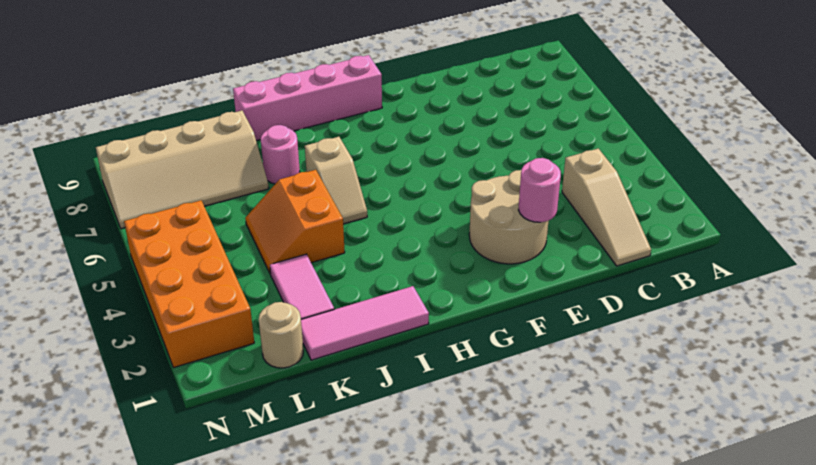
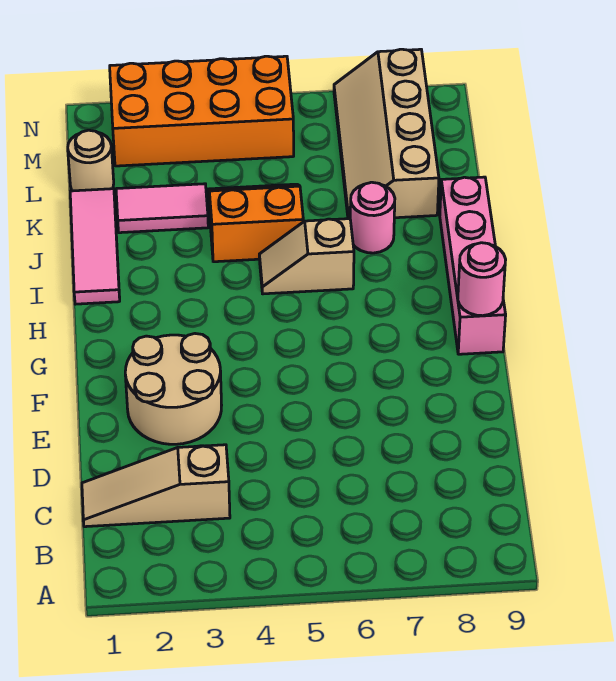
pink 1x1 round brick [518,158,561,222] -> pink 1x1 round brick moved to [458,243,506,316]

